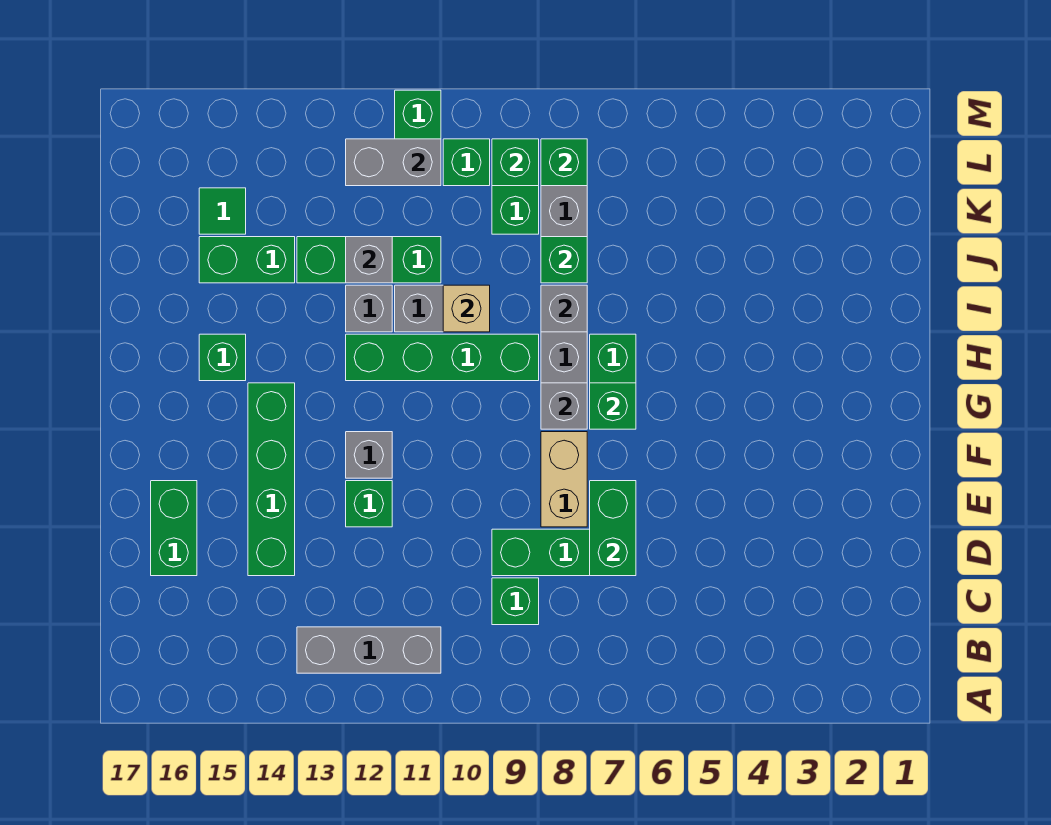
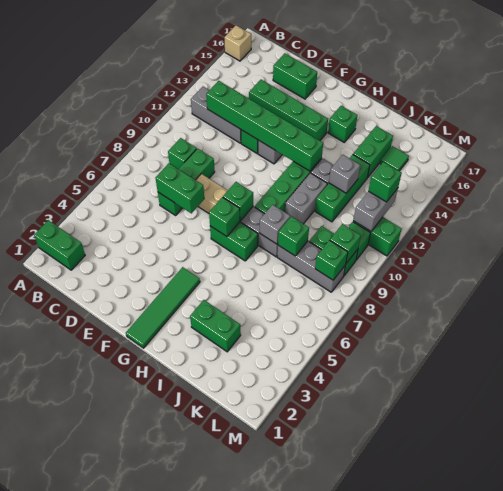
none -> green 1x2 brick [34,220,85,270]
grey 1x3 brick [297,627,441,673] -> grey 1x3 brick turned to [191,87,241,143]
none -> green 1x6 brick [206,81,323,171]
none -> green 1x4 tile [126,267,200,348]
grey 1x1 brick [541,383,587,429] -> green 1x1 brick [223,182,253,221]
none -> green 1x2 brick [190,300,241,352]
tan 1x1 brick [443,285,490,332] -> tan 1x1 brick moved to [224,25,251,61]
none -> green 1x1 brick [369,162,402,202]

